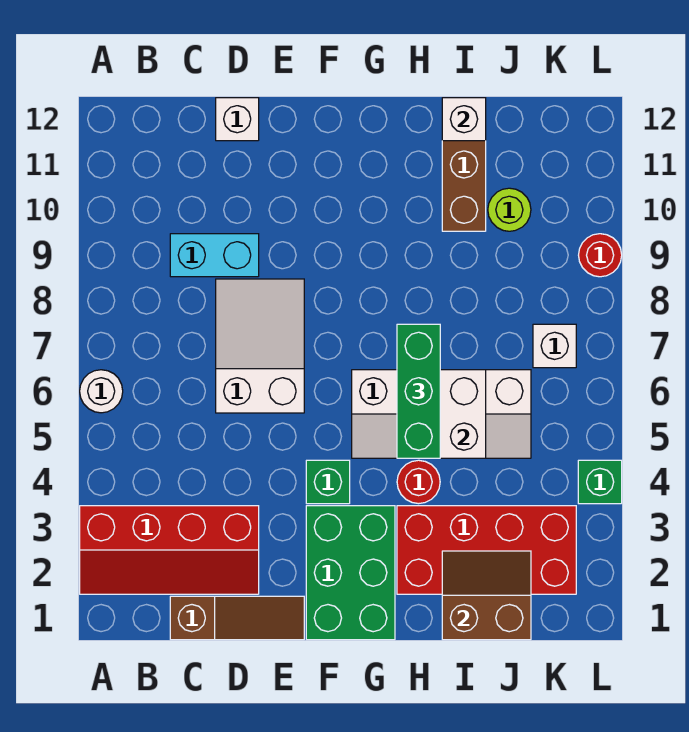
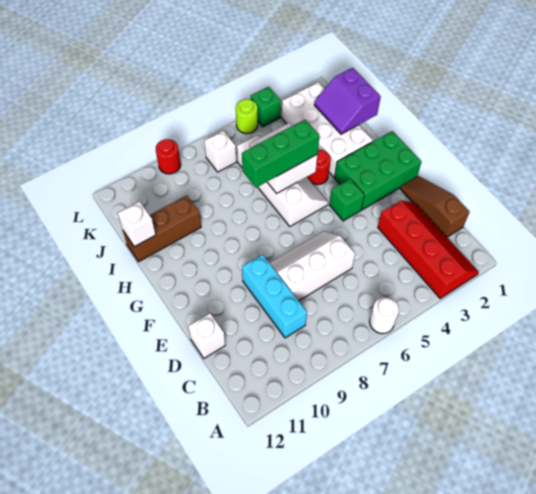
cyan 1x2 brick [170,234,259,277] -> cyan 1x3 brick [242,255,307,338]
white 2x3 slope [216,279,304,413] -> white 2x3 slope turned to [270,231,355,301]
red 2x4 brick [397,506,576,594] -> white 2x4 brick [282,82,373,177]
brown 2x2 slope [442,551,531,640] -> purple 2x2 slope [314,68,381,134]
lime 1x1 round brick [488,188,531,231] -> lime 1x1 round brick moved to [236,99,258,134]

